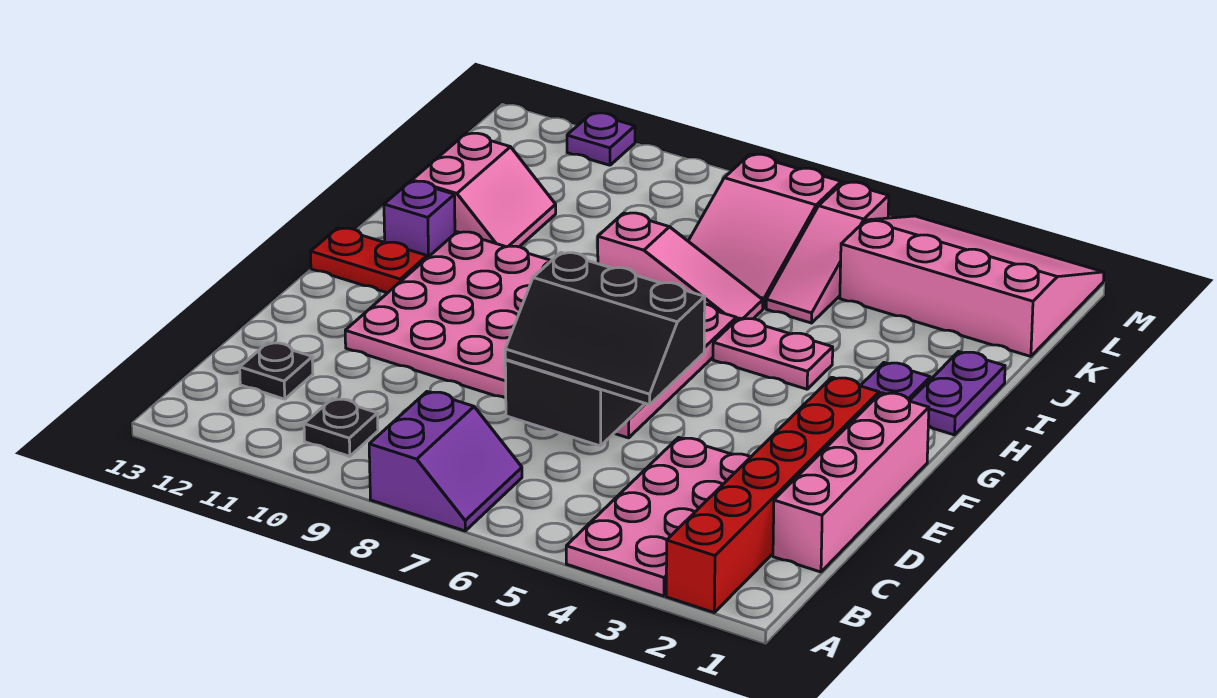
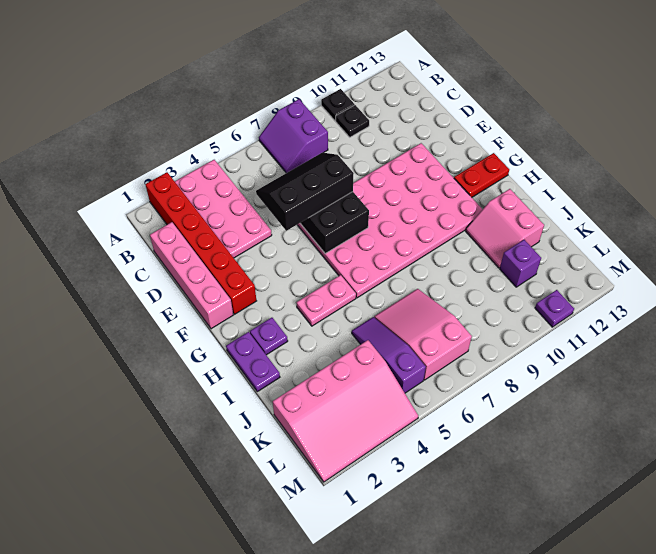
black 1x1 plate [240,343,313,399] -> black 1x1 plate moved to [321,89,355,121]
purple 1x1 brick [384,181,455,258] -> purple 1x1 brick moved to [500,240,541,287]
pink 1x3 slope [598,213,763,320] -> none
pink 1x3 slope [766,182,889,323] -> purple 1x3 slope [352,317,426,393]

